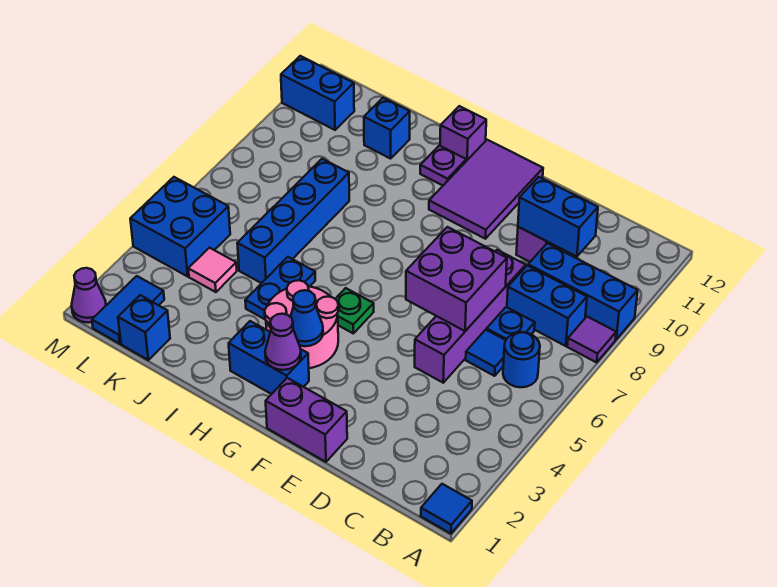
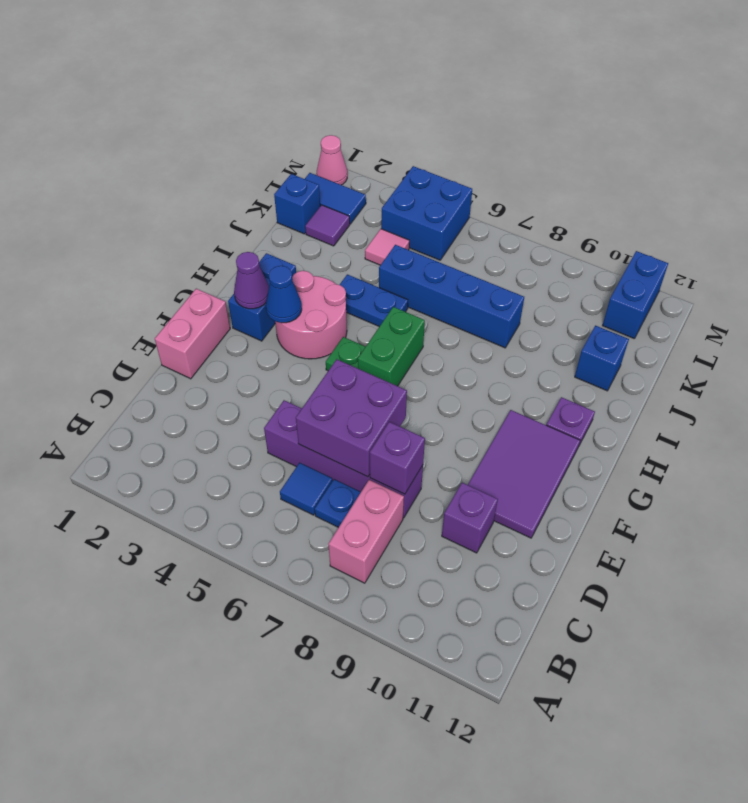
blue 1x1 tile [421,484,472,534] -> none
purple 1x1 tile [567,317,616,362] -> purple 1x1 tile moved to [305,205,350,246]
blue 1x3 brick [528,243,638,339] -> none
blue 1x1 round brick [503,332,540,387] -> none
blue 1x2 brick [507,266,587,346] -> pink 1x2 brick [329,480,404,583]
blue 1x2 brick [518,177,598,257] -> none
purple 1x2 brick [266,378,347,462] -> pink 1x2 brick [155,289,230,379]
purple 2x3 tile [429,140,543,239] -> purple 2x3 tile turned to [468,410,580,538]
none -> green 1x2 brick [358,307,425,386]
purple 1x1 brick [440,106,486,161] -> purple 1x1 brick moved to [370,422,425,494]
purple 1x1 cone [72,268,106,323] -> pink 1x1 cone [317,135,347,185]

